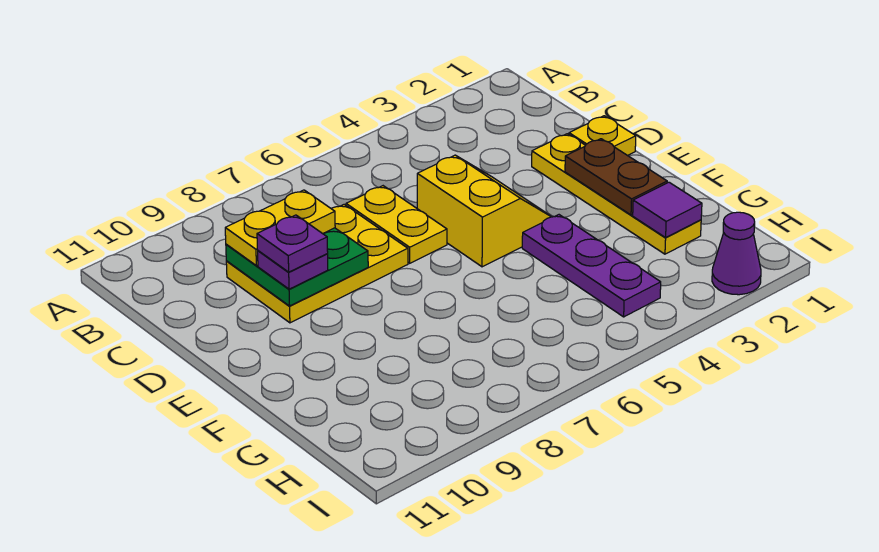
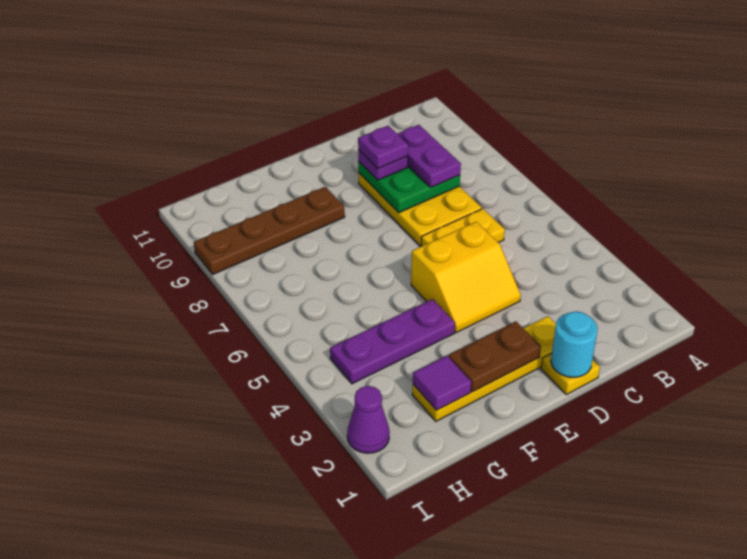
yellow 1x2 plate [225,190,335,266] -> purple 1x2 plate [397,125,461,187]
none -> cyan 1x1 round brick [551,311,598,377]
none -> brown 1x4 plate [194,187,345,274]

